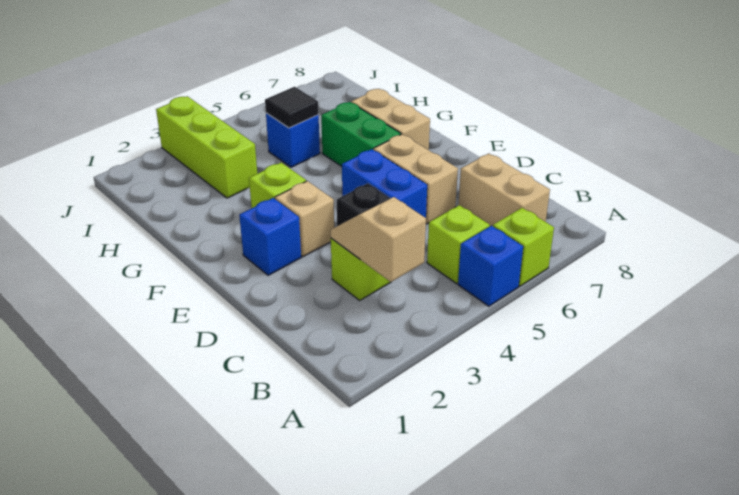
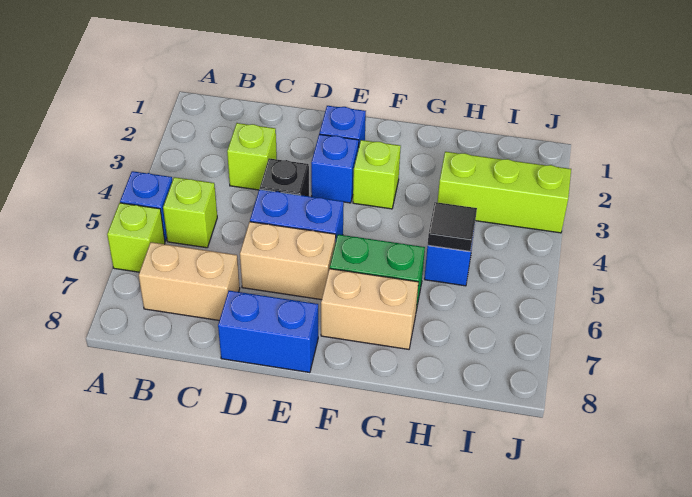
tan 1x2 slope [331,197,426,282] -> none
none -> blue 1x2 brick [218,291,318,373]
tan 1x1 brick [275,181,334,257] -> blue 1x1 brick [311,134,359,203]

